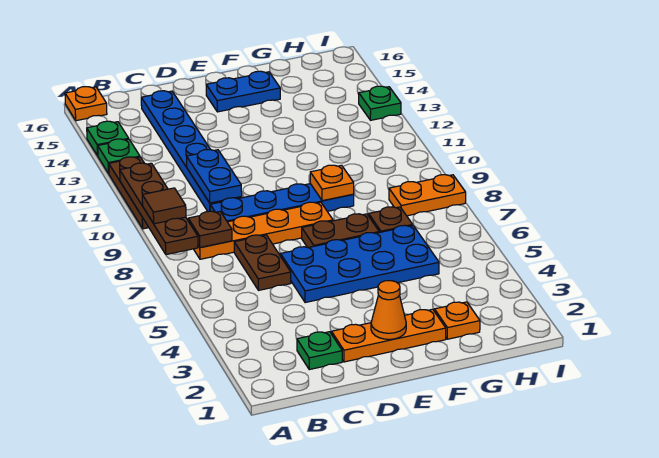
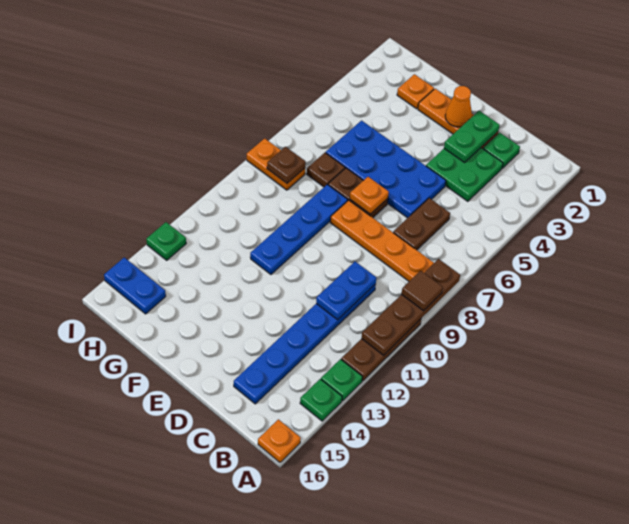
brown 1x1 plate [188,211,232,247] -> brown 1x1 plate moved to [267,147,305,183]
none -> green 2x2 plate [426,148,503,201]
blue 1x4 plate [210,184,354,222] -> blue 1x4 plate turned to [250,184,348,274]
none -> green 1x2 plate [444,111,500,162]
blue 1x2 plate [206,71,280,112] -> blue 1x2 plate moved to [104,257,166,314]
orange 1x1 plate [310,165,354,201] -> orange 1x1 plate moved to [350,177,389,214]

